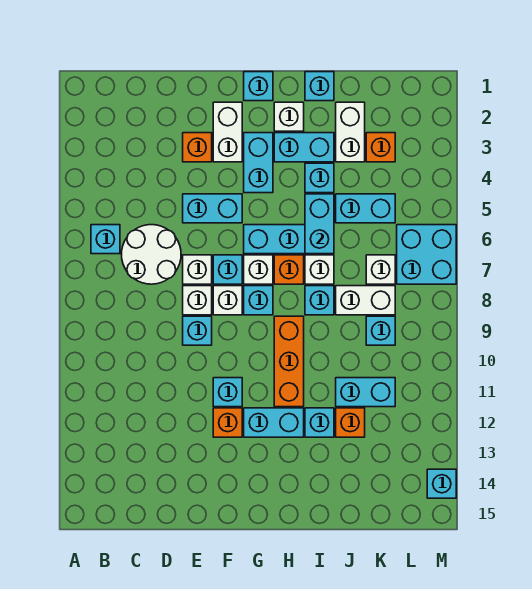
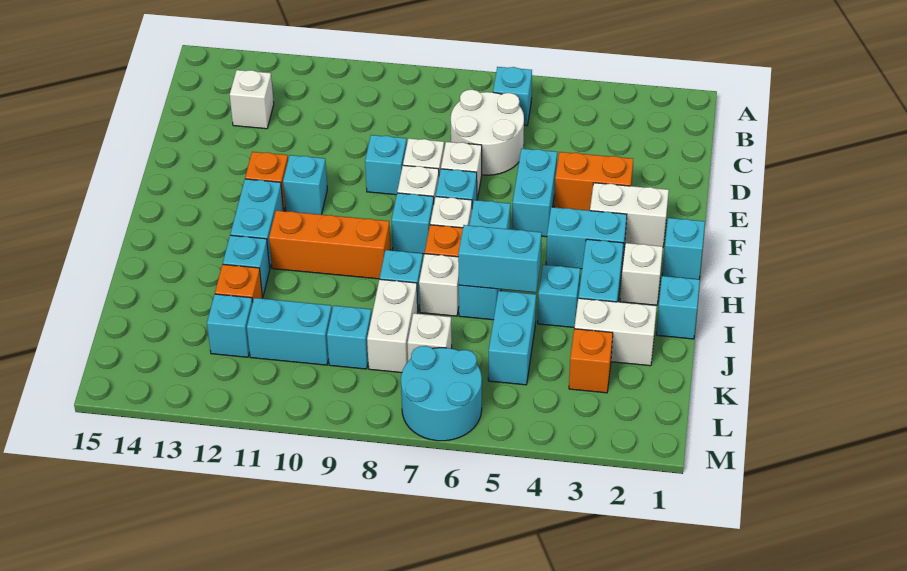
none -> white 1x1 brick [230,70,274,129]
orange 1x1 brick [183,133,212,162] -> orange 1x2 brick [554,152,633,211]
cyan 1x2 brick [336,378,395,407] -> cyan 1x2 brick turned to [247,298,332,365]
cyan 2x2 brick [397,225,456,284] -> cyan 2x2 round brick [401,346,482,441]
cyan 1x1 brick [427,469,456,498] -> cyan 1x1 brick moved to [207,294,253,357]

